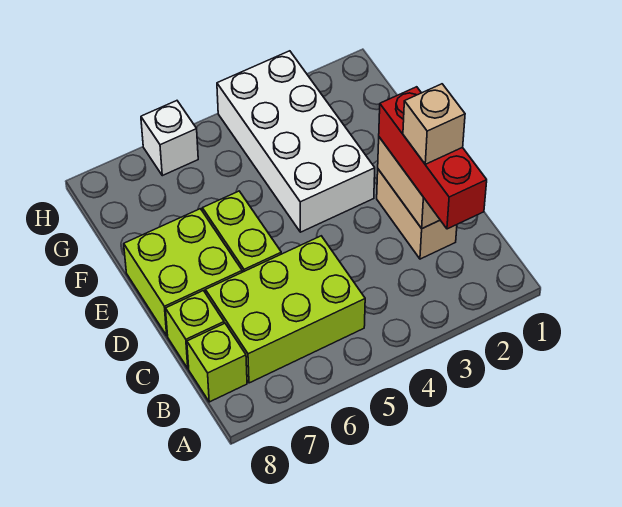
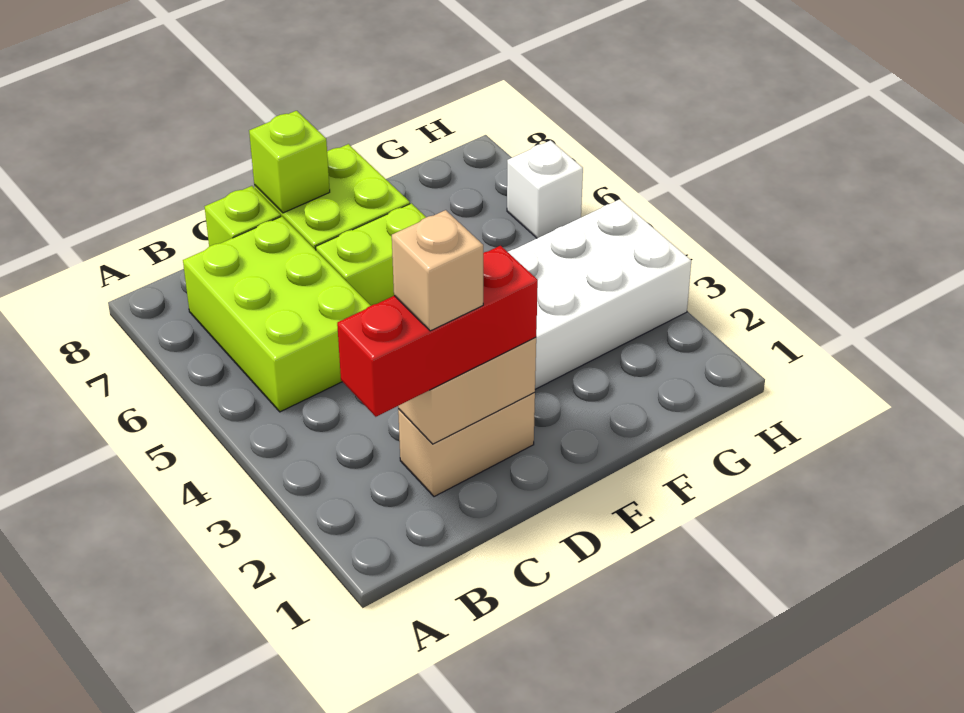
lime 1x1 brick [187,323,247,402] -> lime 1x1 brick moved to [249,111,330,213]

